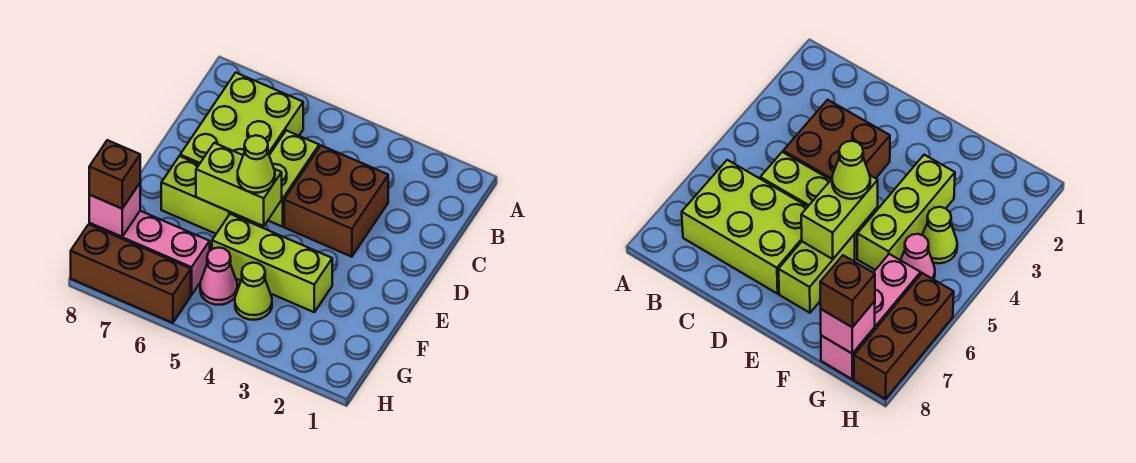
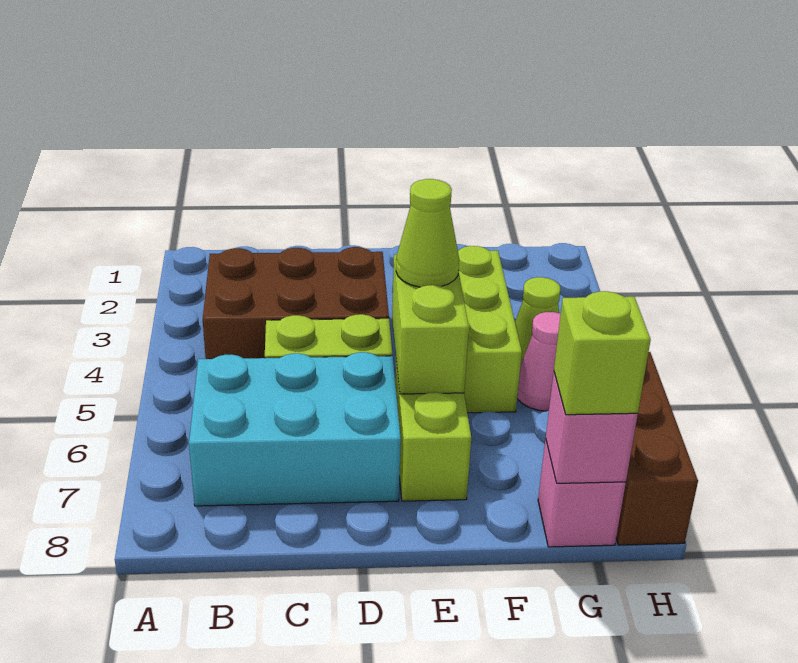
lime 2x3 brick [180,73,303,164] -> cyan 2x3 brick [189,352,401,506]
brown 2x2 brick [284,146,388,257] -> brown 2x3 brick [203,247,389,359]
pink 1x3 brick [89,211,210,295] -> pink 1x1 brick [538,439,626,547]
brown 1x1 brick [89,140,140,209] -> lime 1x1 brick [554,291,651,415]

